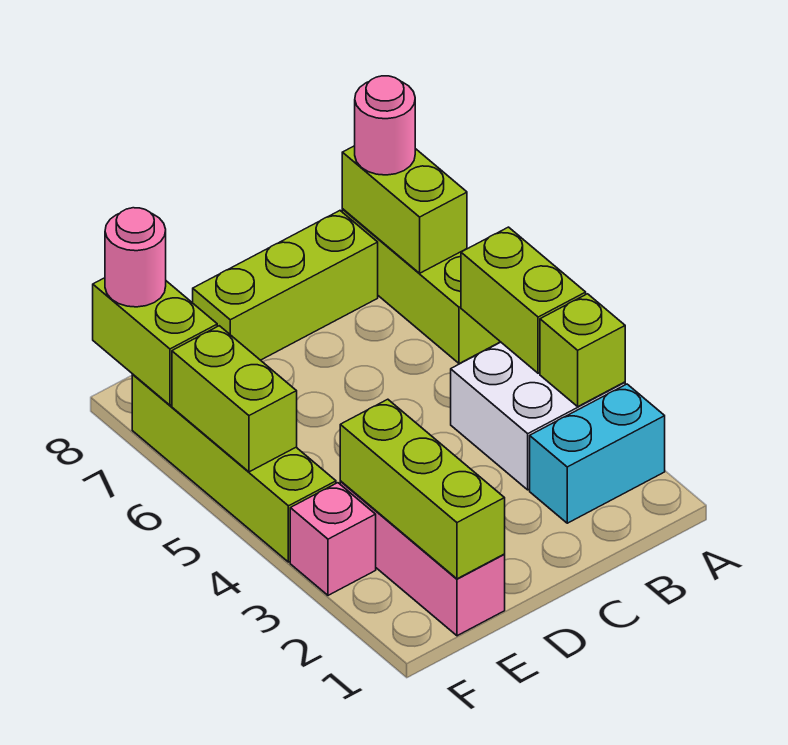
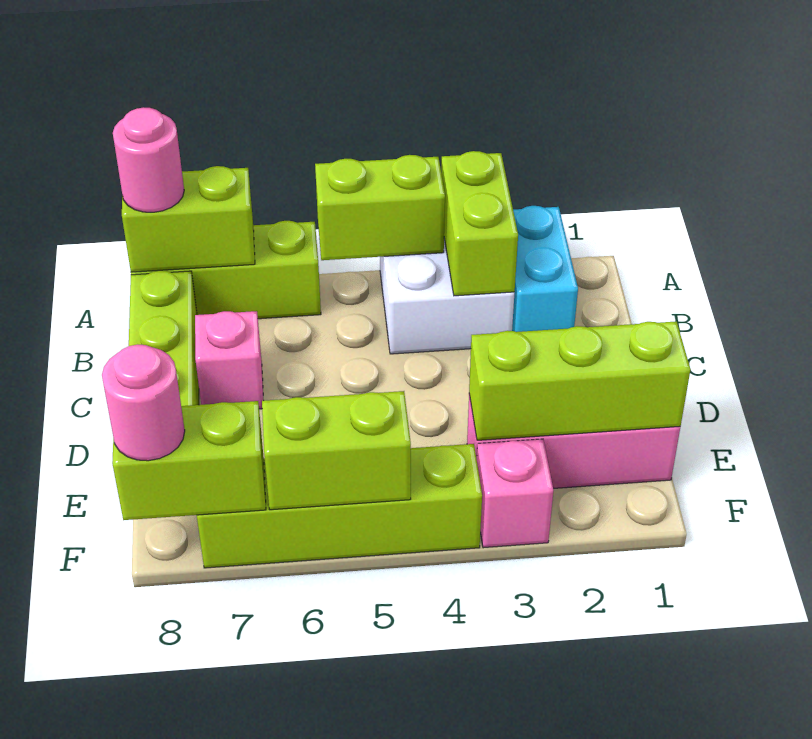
lime 1x1 brick [540,294,625,406] -> lime 1x2 brick [441,151,518,296]
none -> pink 1x1 brick [195,311,264,409]

